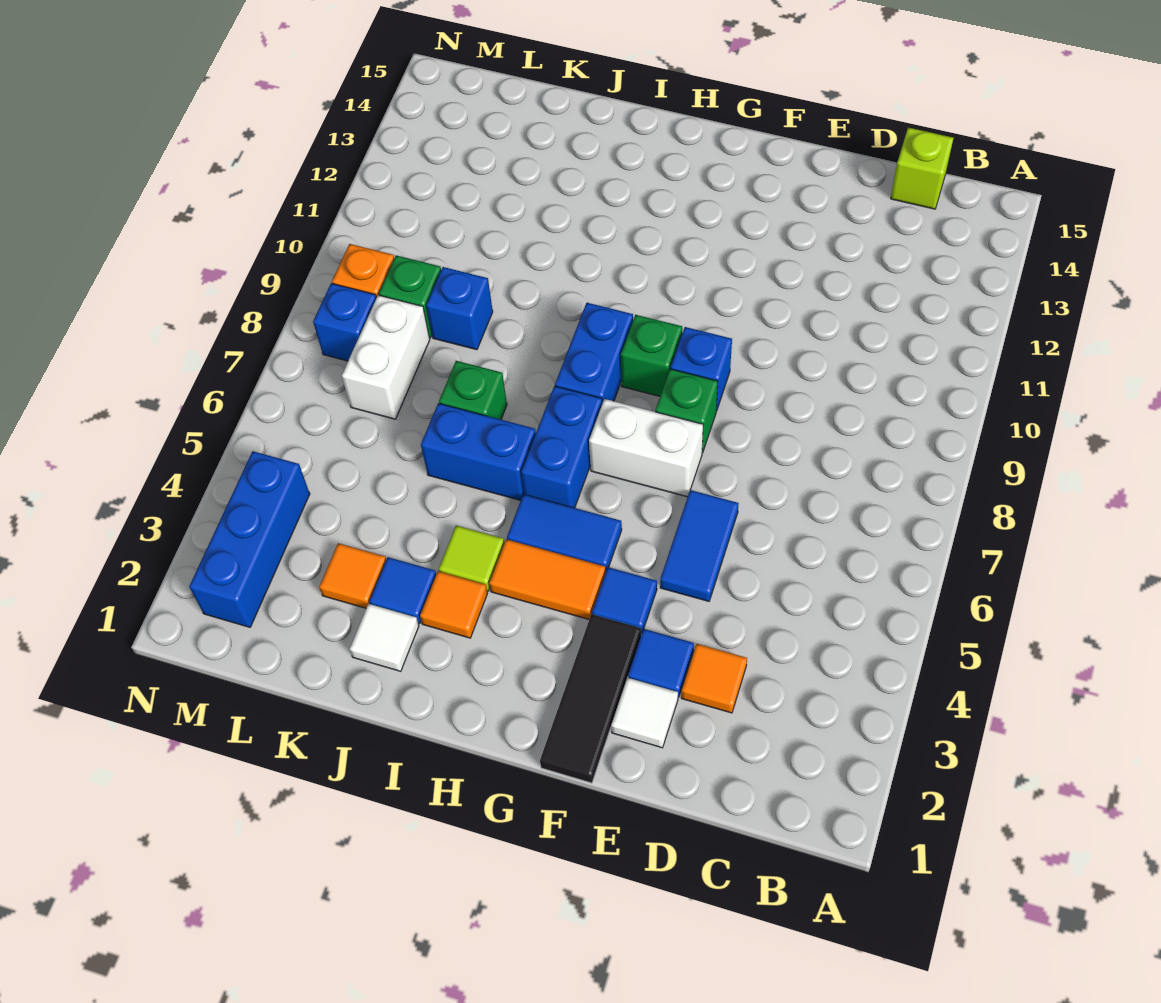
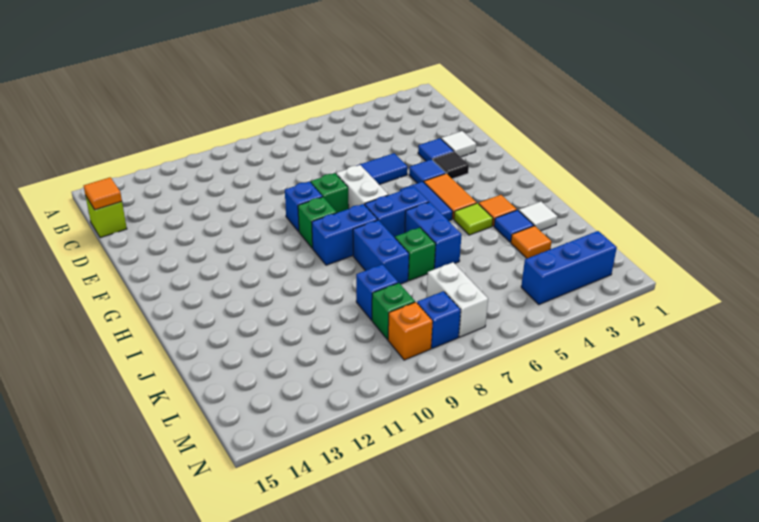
orange 1x1 tile [681,644,747,713] -> orange 1x1 tile moved to [84,177,122,210]
black 1x3 tile [540,614,641,783] -> black 1x1 tile [433,152,469,179]
none -> blue 1x2 brick [353,220,409,284]
white 1x2 brick [342,295,430,419] -> white 1x2 brick turned to [426,262,488,337]

